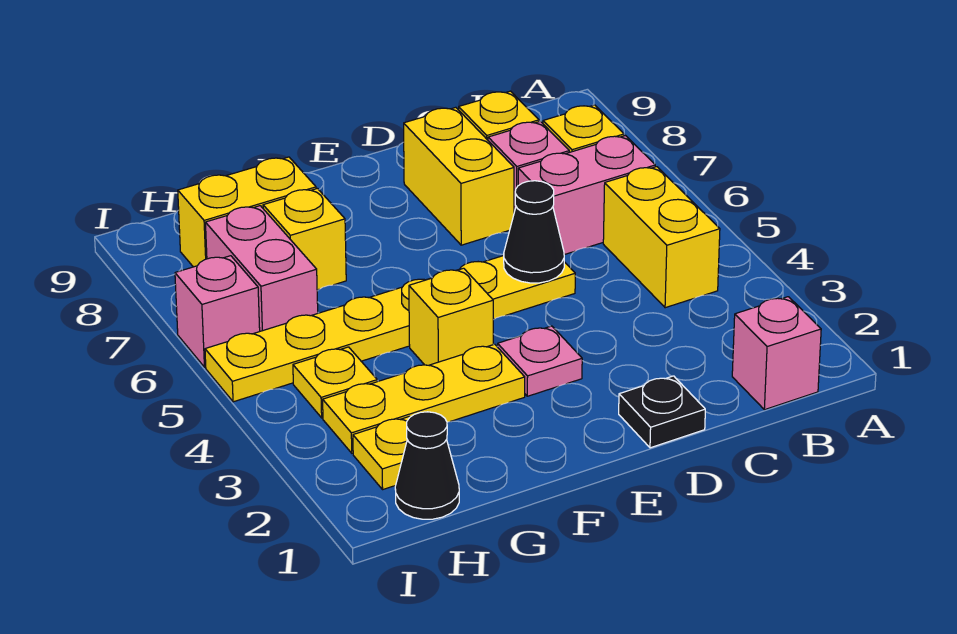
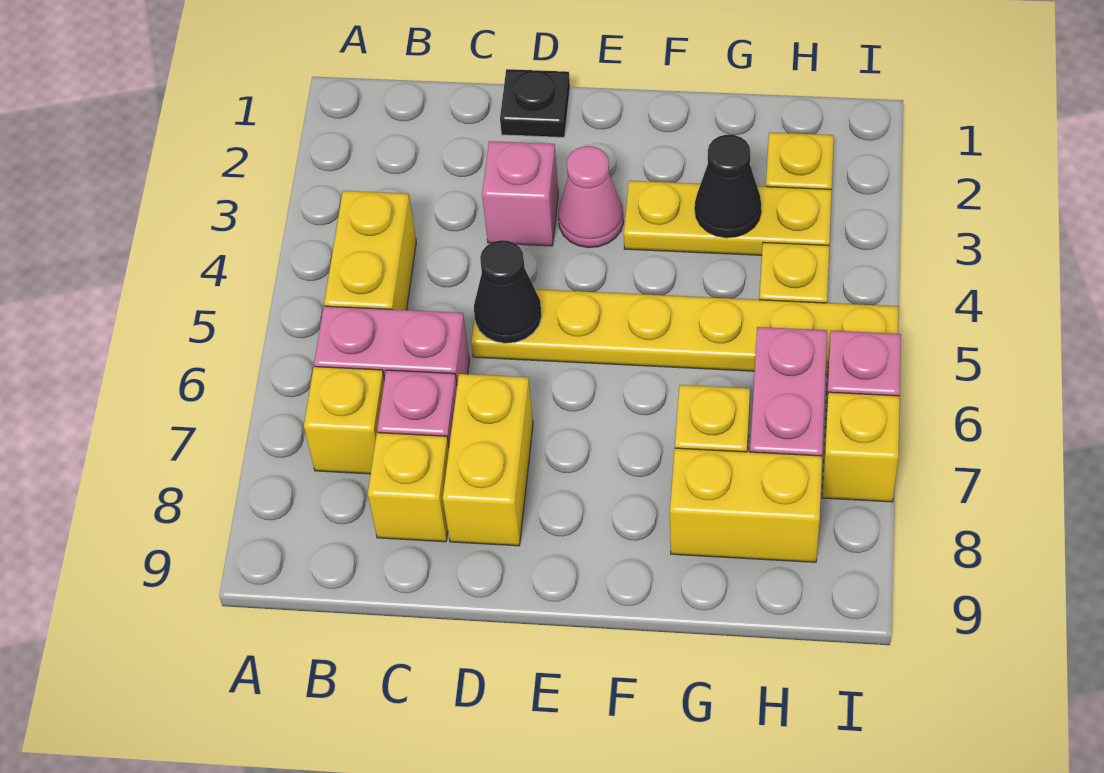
pink 1x1 brick [732,297,821,410] -> pink 1x1 brick moved to [482,141,558,246]
pink 1x1 plate [498,326,582,396] -> pink 1x1 cone [558,146,624,248]
yellow 1x1 brick [409,268,494,365] -> yellow 1x1 brick moved to [822,392,900,502]
black 1x1 cone [395,412,459,519] -> black 1x1 cone moved to [695,135,761,238]

